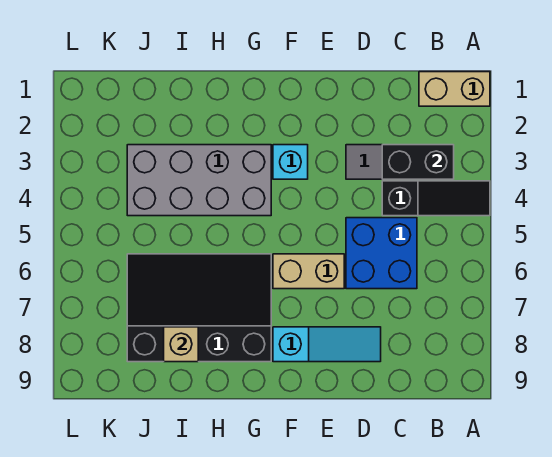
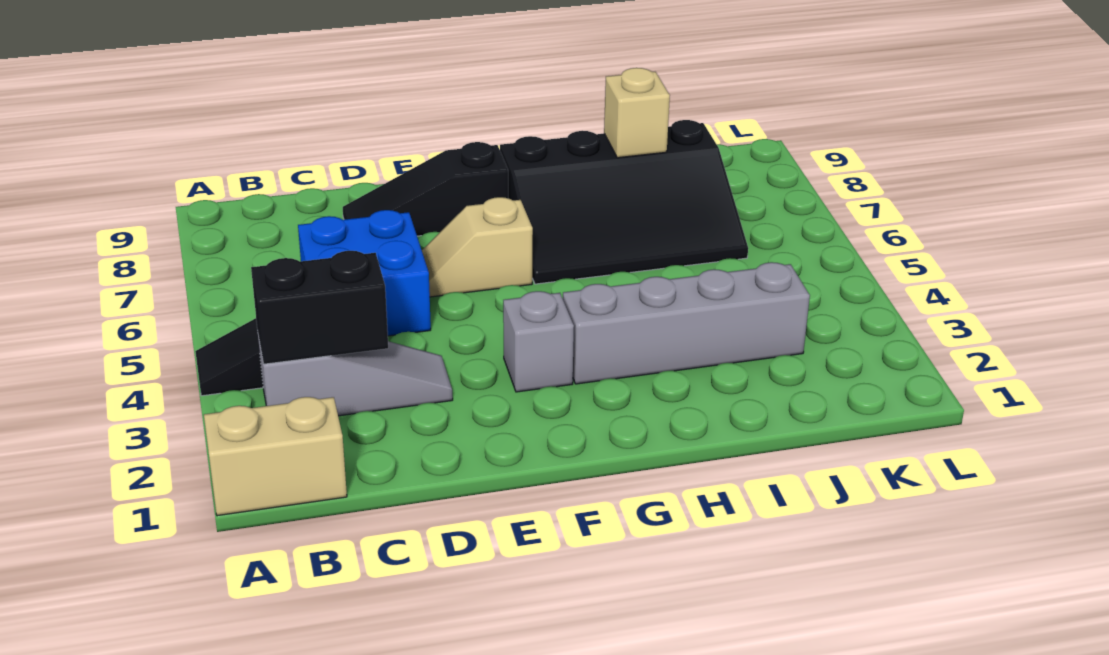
cyan 1x3 slope [273,327,381,362] -> black 1x3 slope [343,142,508,236]
tan 1x2 brick [273,254,344,289] -> tan 1x2 slope [422,197,533,297]
cyan 1x1 brick [273,145,308,179] -> grey 1x1 brick [503,291,574,392]
grey 2x4 brick [127,145,271,216] -> grey 1x4 brick [563,262,810,384]

